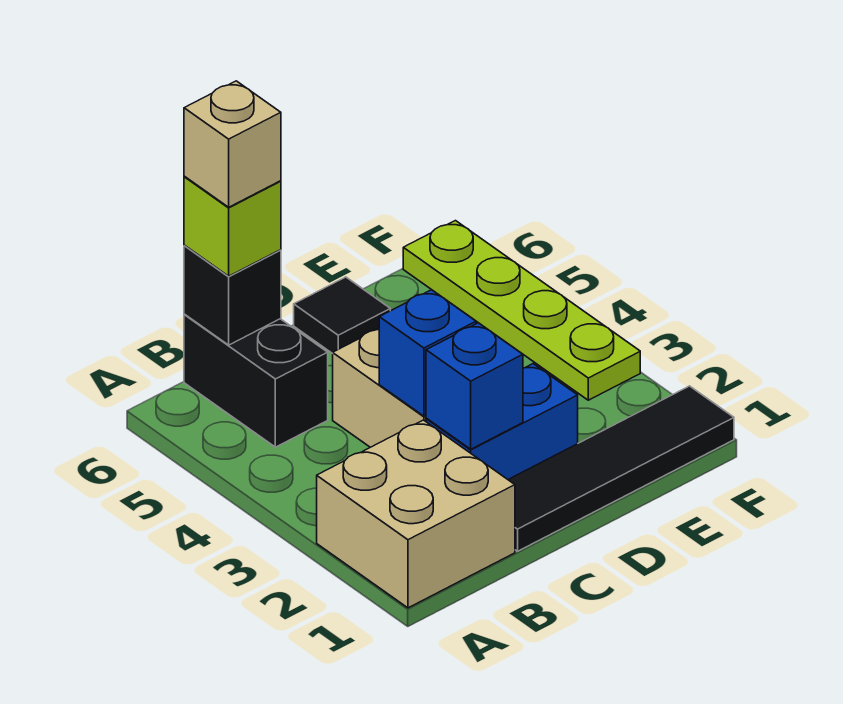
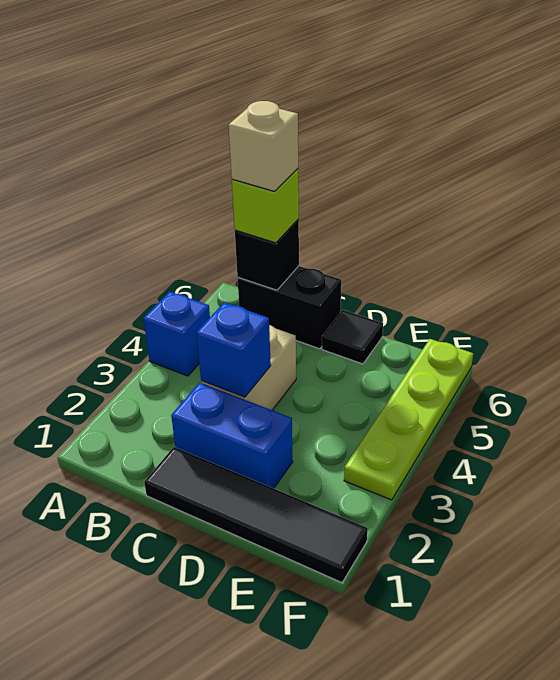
tan 2x2 brick [317,420,515,608] -> none
black 1x2 brick [184,314,328,447] -> black 1x2 brick turned to [238,266,341,349]
blue 1x1 brick [426,323,523,449] -> blue 1x1 brick moved to [143,292,210,376]

